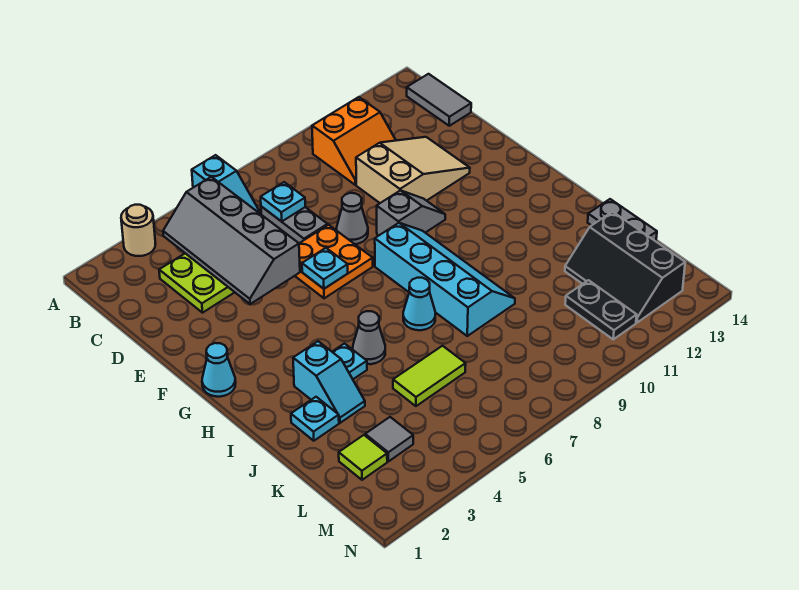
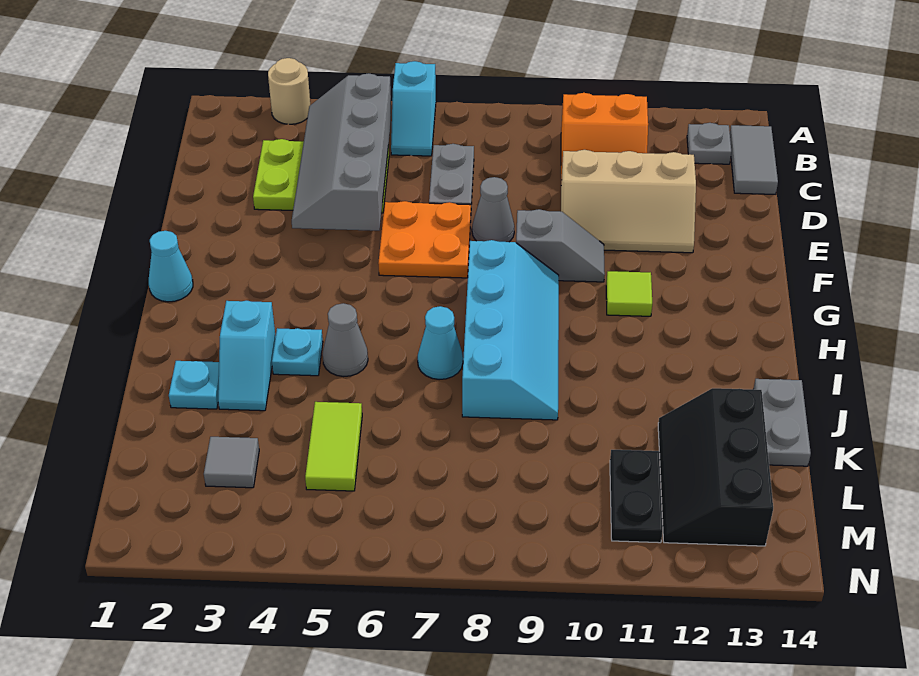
none -> grey 1x1 plate [687,123,731,164]
cyan 1x1 plate [261,182,305,222] -> none
tan 2x3 slope [356,137,470,203] -> tan 2x3 slope turned to [561,150,696,253]
cyan 1x1 plate [302,248,348,289] -> none
lime 1x2 tile [393,346,466,406] -> lime 1x2 tile turned to [305,402,362,491]
lime 1x1 tile [339,435,387,480] -> lime 1x1 tile moved to [606,271,652,316]

